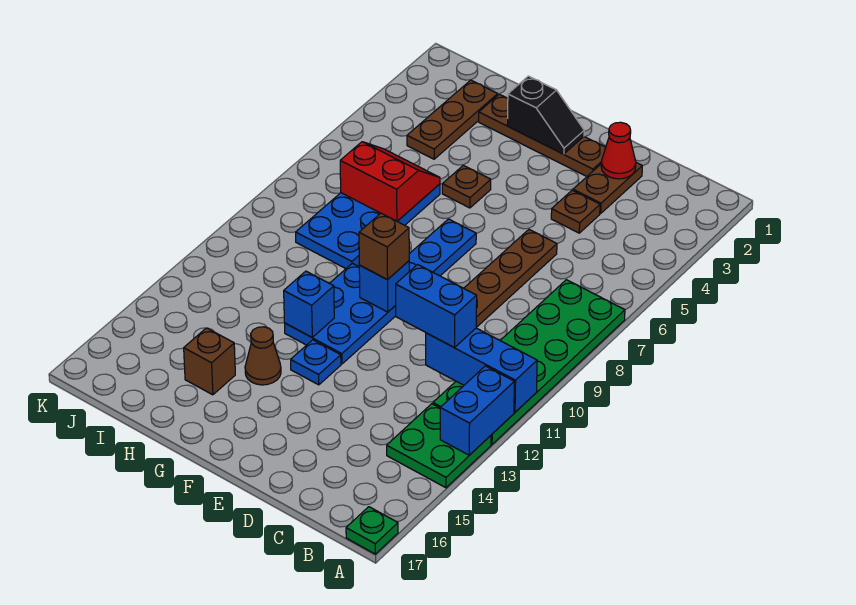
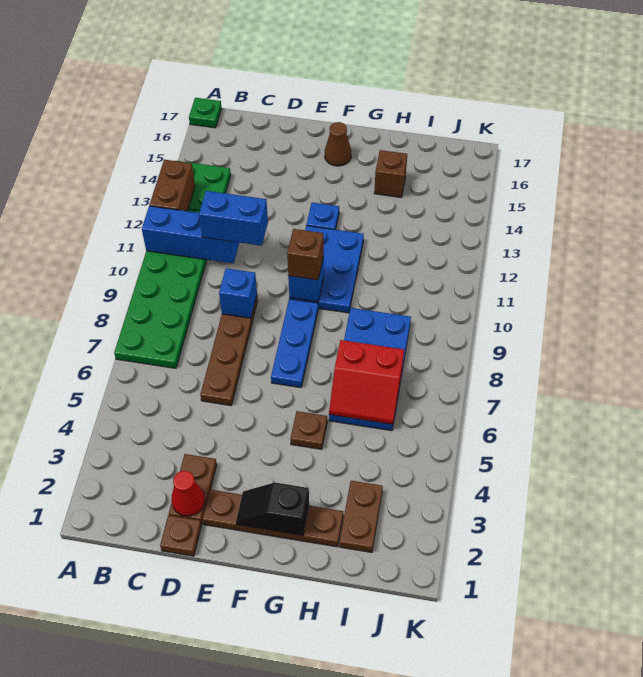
blue 1x2 brick [440,366,514,455] -> brown 1x2 brick [149,160,195,211]
brown 1x1 plate [551,190,600,233] -> brown 1x1 plate moved to [160,515,201,556]
blue 1x1 brick [284,271,334,338] -> blue 1x1 brick moved to [219,268,257,318]
brown 1x1 cone [245,327,281,385] -> brown 1x1 cone moved to [325,122,351,166]
brown 1x3 plate [407,80,498,159] -> brown 1x2 plate [339,481,383,552]

